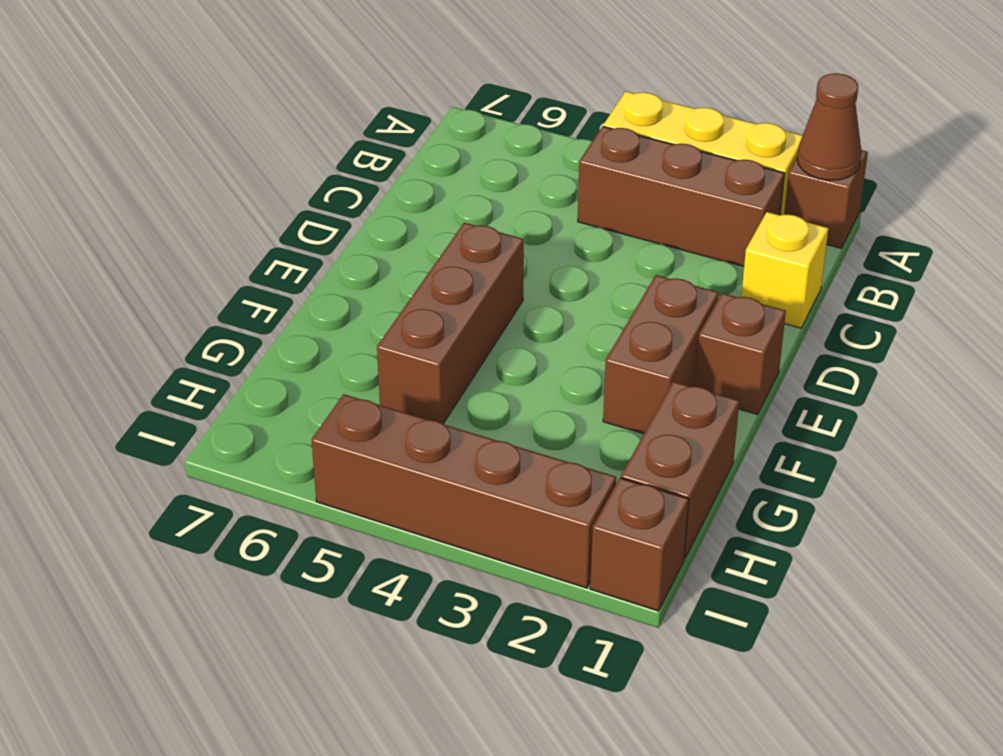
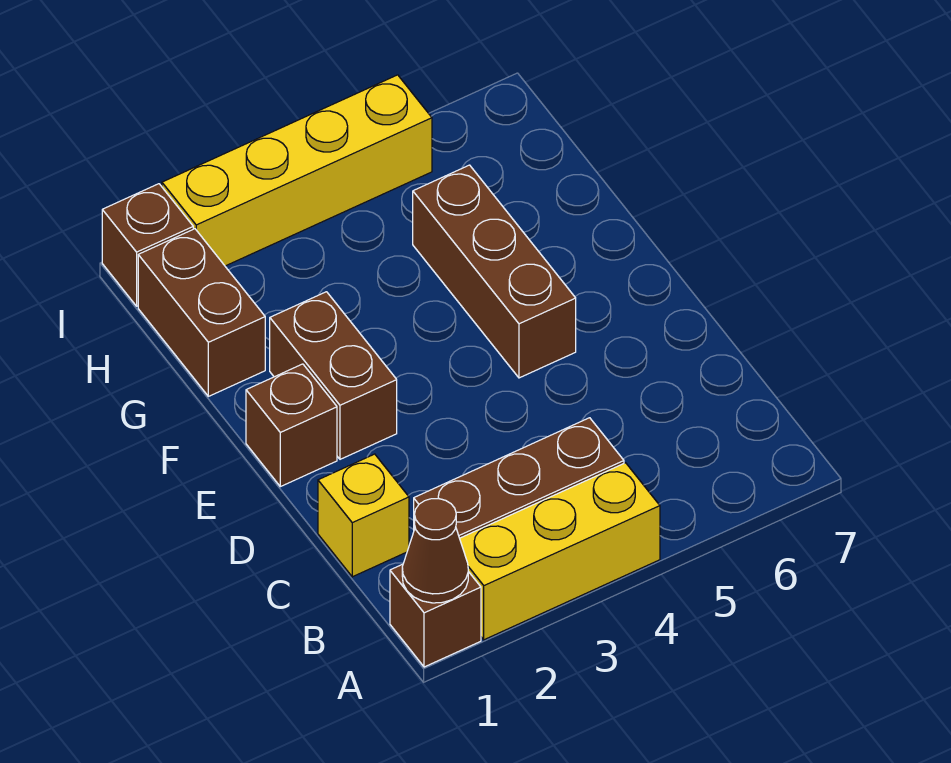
brown 1x4 brick [312,394,616,588] -> yellow 1x4 brick [162,75,432,266]

